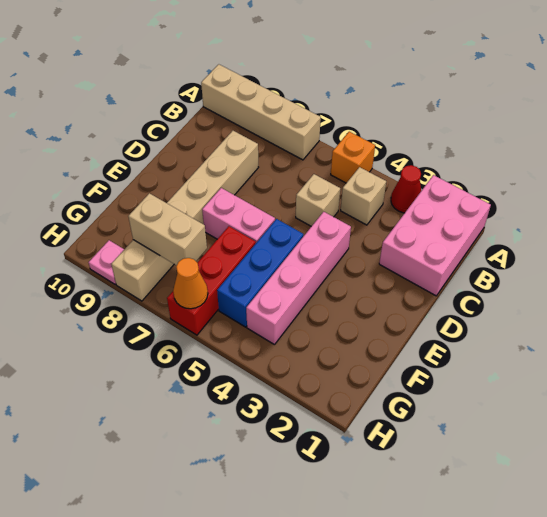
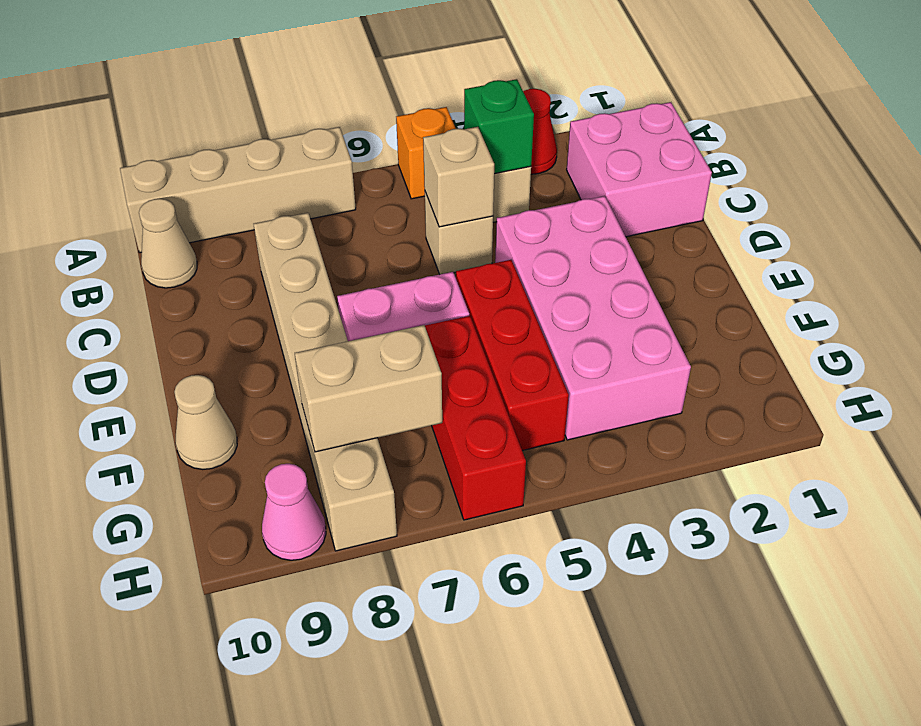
pink 2x3 brick [379,175,491,296] -> pink 2x2 brick [567,102,712,237]
none -> green 1x1 brick [464,79,534,174]
none -> tan 1x1 cone [139,199,197,288]
none -> tan 1x1 brick [423,127,494,227]
pink 1x4 brick [246,212,351,345] -> pink 2x4 brick [495,196,691,440]
blue 1x3 brick [217,219,303,327] -> red 1x3 brick [456,260,569,451]
none -> tan 1x1 cone [174,375,237,469]
orange 1x1 cone [173,258,208,309] -> none
pink 1x1 plate [89,240,124,284] -> pink 1x1 cone [262,464,326,560]

